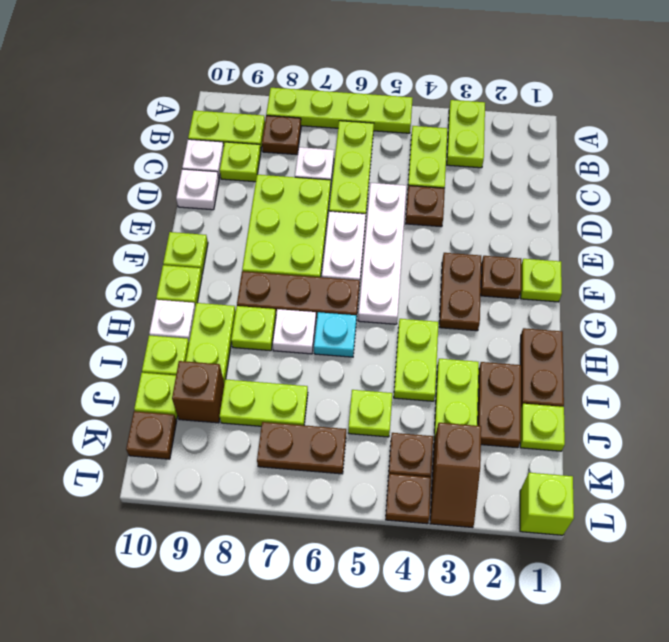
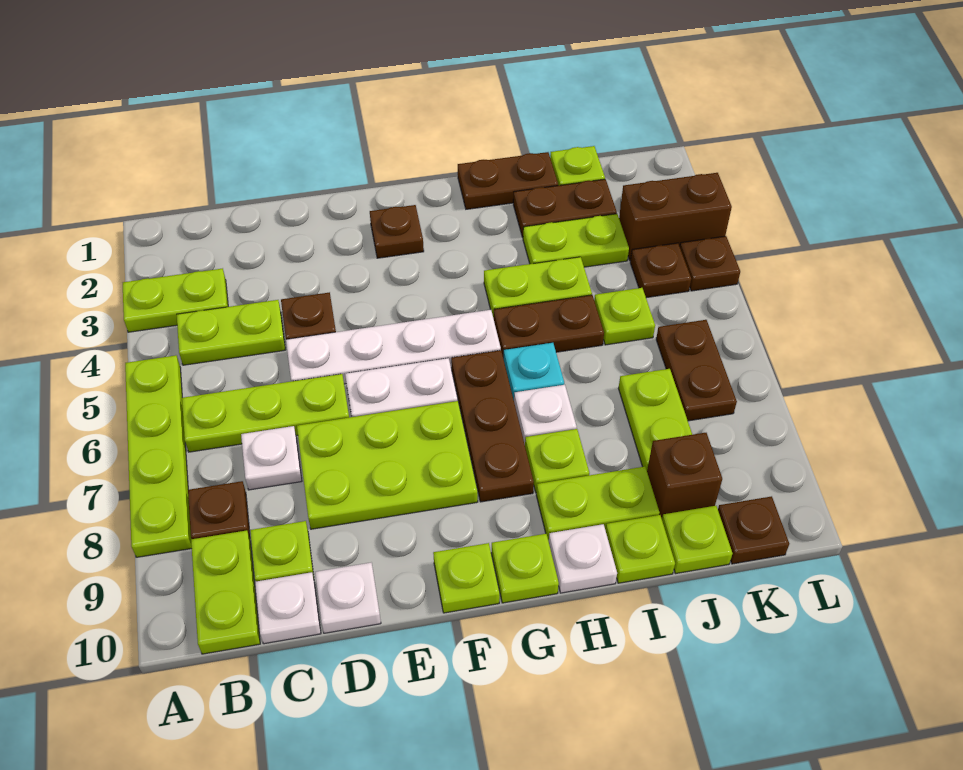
lime 1x1 plate [521,259,562,302] -> none
brown 1x2 plate [439,253,481,331] -> brown 1x2 plate moved to [494,295,604,359]
brown 1x2 slope [430,423,481,528] -> brown 1x2 brick [619,173,732,261]
lime 1x1 brick [520,473,574,535] -> none

